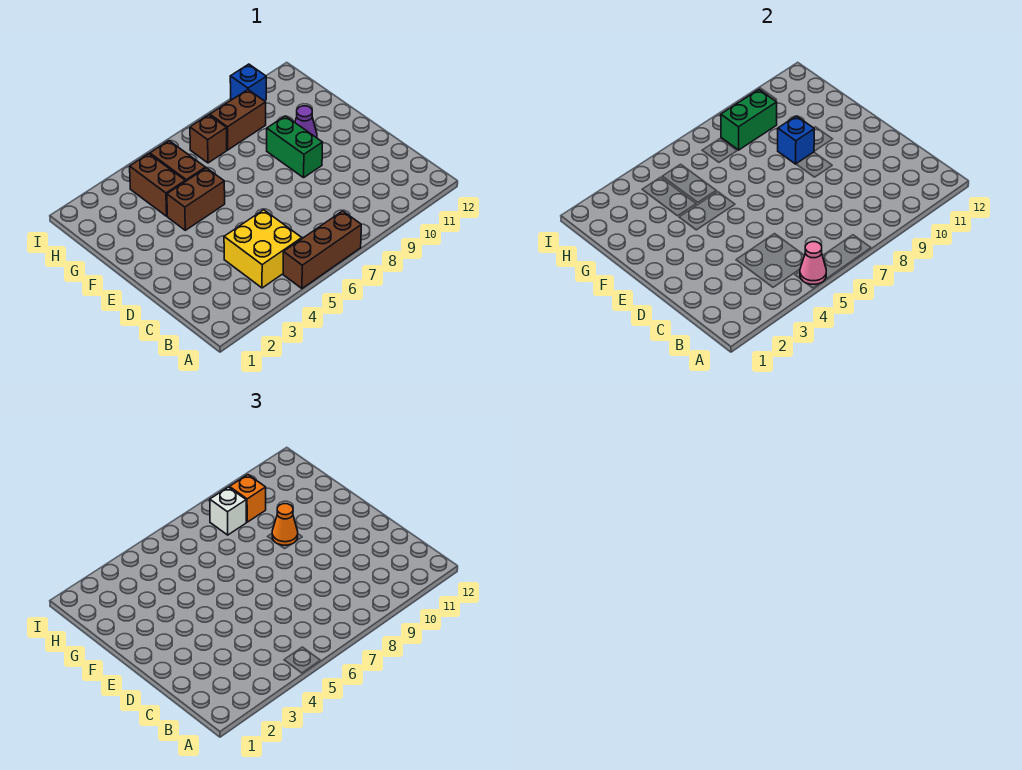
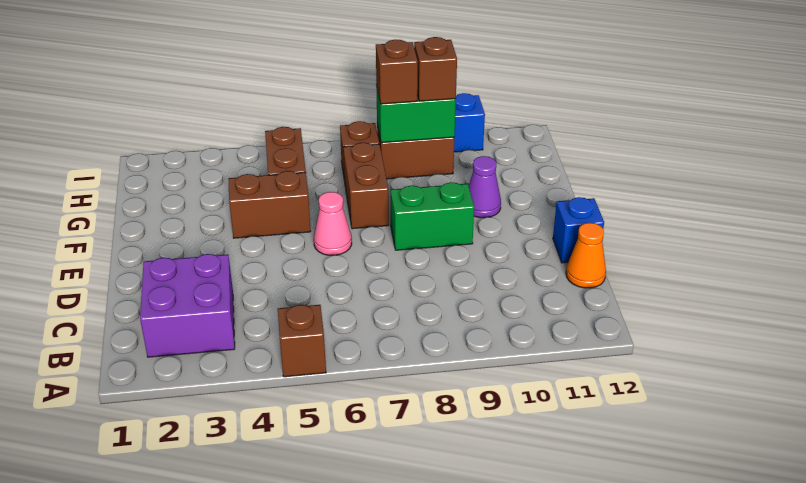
brown 1x3 brick [283,211,361,288] -> brown 1x1 brick [278,305,326,377]
pink 1x1 cone [800,242,826,284] -> pink 1x1 cone moved to [314,192,352,255]
none -> purple 2x2 brick [140,254,235,357]
yellow 2x2 brick [224,210,302,288] -> none
green 1x2 brick [267,116,323,178] -> green 1x2 brick turned to [391,182,474,250]
blue 1x1 brick [778,116,814,164] -> blue 1x1 brick moved to [553,197,604,263]
orange 1x1 cone [272,504,298,545] -> orange 1x1 cone moved to [566,223,606,288]
brown 1x2 brick [130,154,185,216] -> brown 1x2 brick moved to [343,143,389,229]
white 1x1 brick [210,487,246,535] -> brown 1x1 brick [376,40,418,104]
orange 1x1 brick [229,475,266,522] -> brown 1x1 brick [414,37,457,101]

